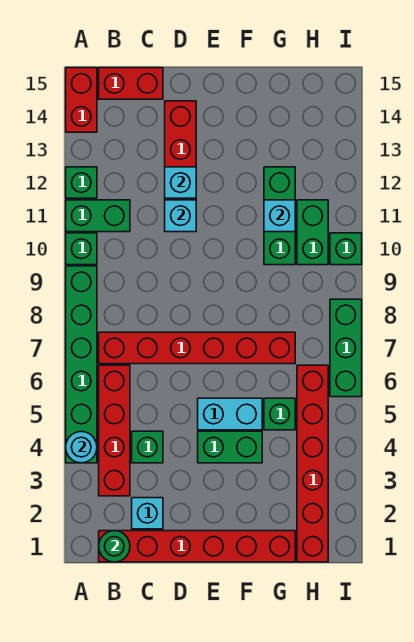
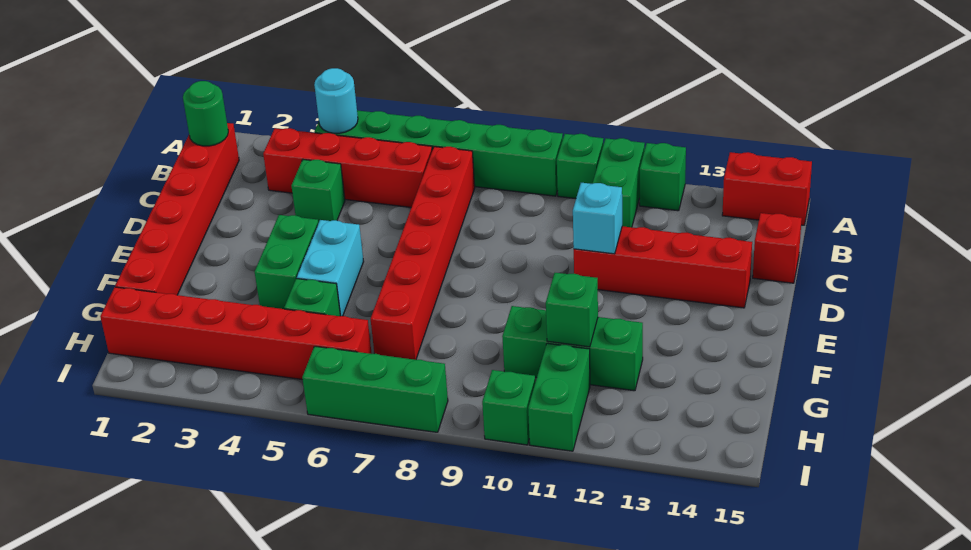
red 1x2 brick [99,68,163,99] -> red 1x1 brick [753,213,802,283]
cyan 1x1 brick [132,498,163,529] -> none
cyan 1x1 brick [165,167,196,198] -> none
cyan 1x1 brick [264,200,295,232] -> green 1x1 brick [546,273,598,347]
green 1x2 brick [297,200,328,265] -> green 1x2 brick turned to [528,343,590,451]

